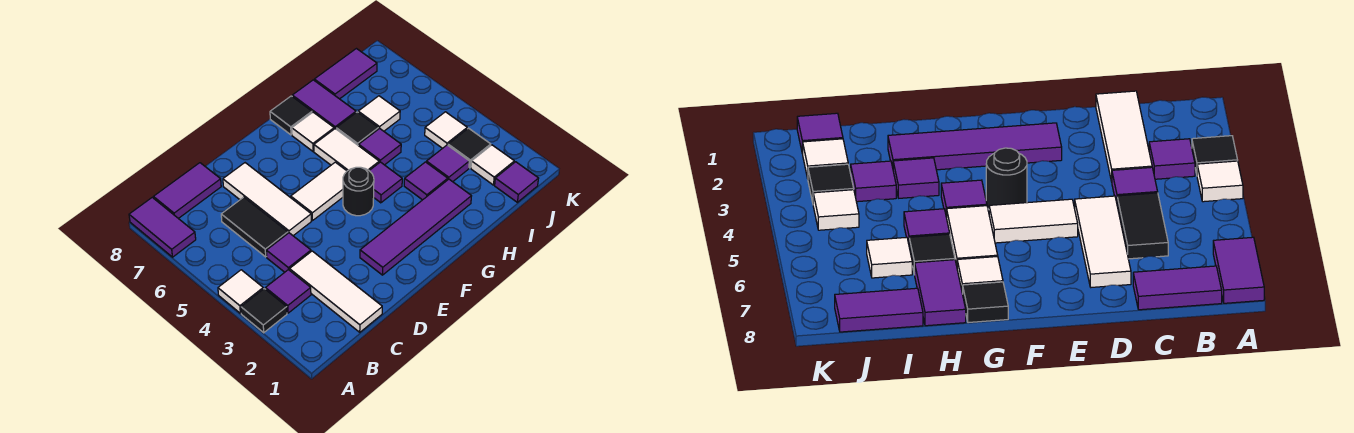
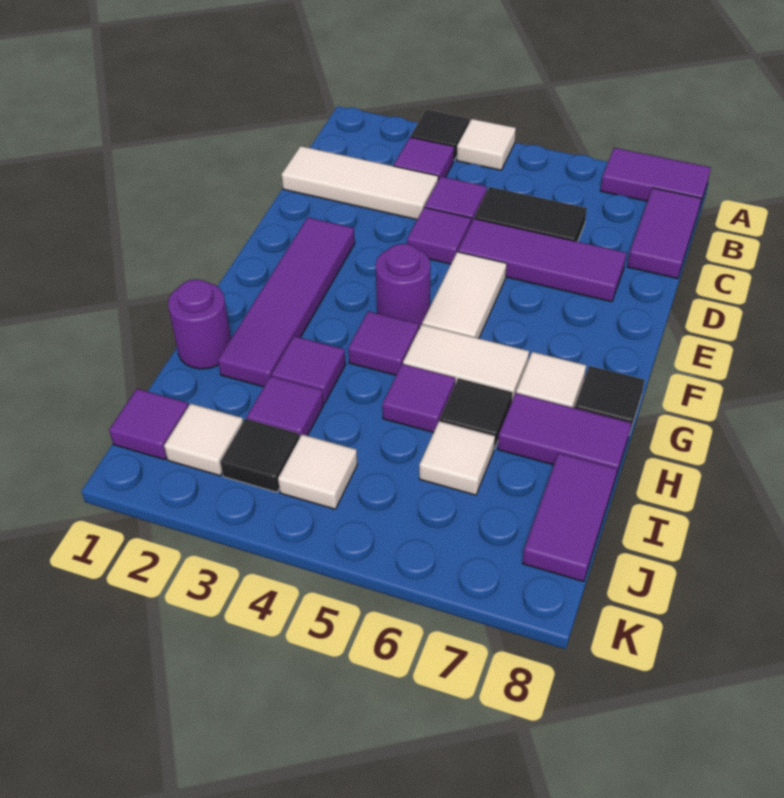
none -> purple 1x1 tile [407,207,471,264]
white 1x3 tile [223,163,311,236] -> purple 1x3 tile [458,219,626,302]
black 1x1 round brick [343,167,374,216] -> purple 1x1 round brick [376,244,430,328]
none -> purple 1x1 round brick [168,279,231,369]

